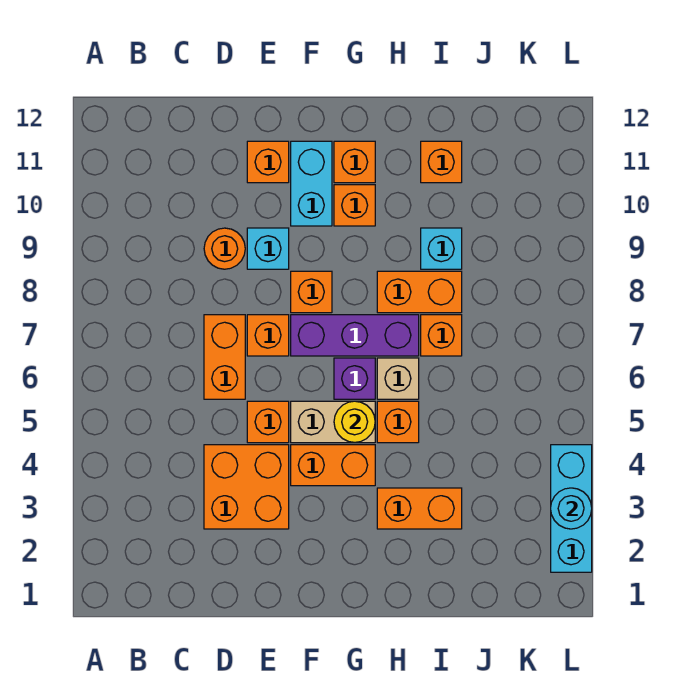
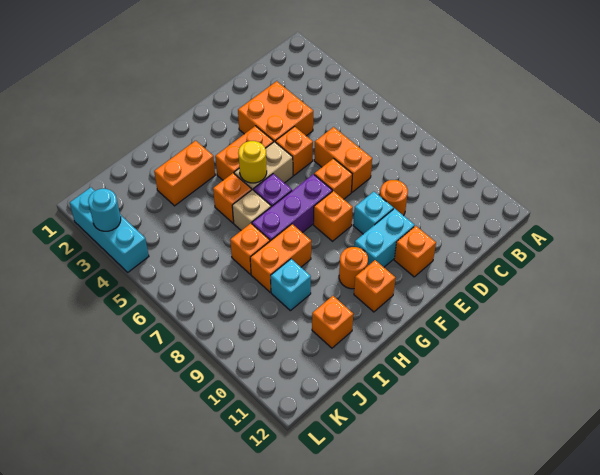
cyan 1x2 brick [291,141,332,226] -> cyan 1x2 brick turned to [355,209,415,267]
orange 1x1 brick [334,185,375,226] -> orange 1x1 round brick [339,247,368,289]

